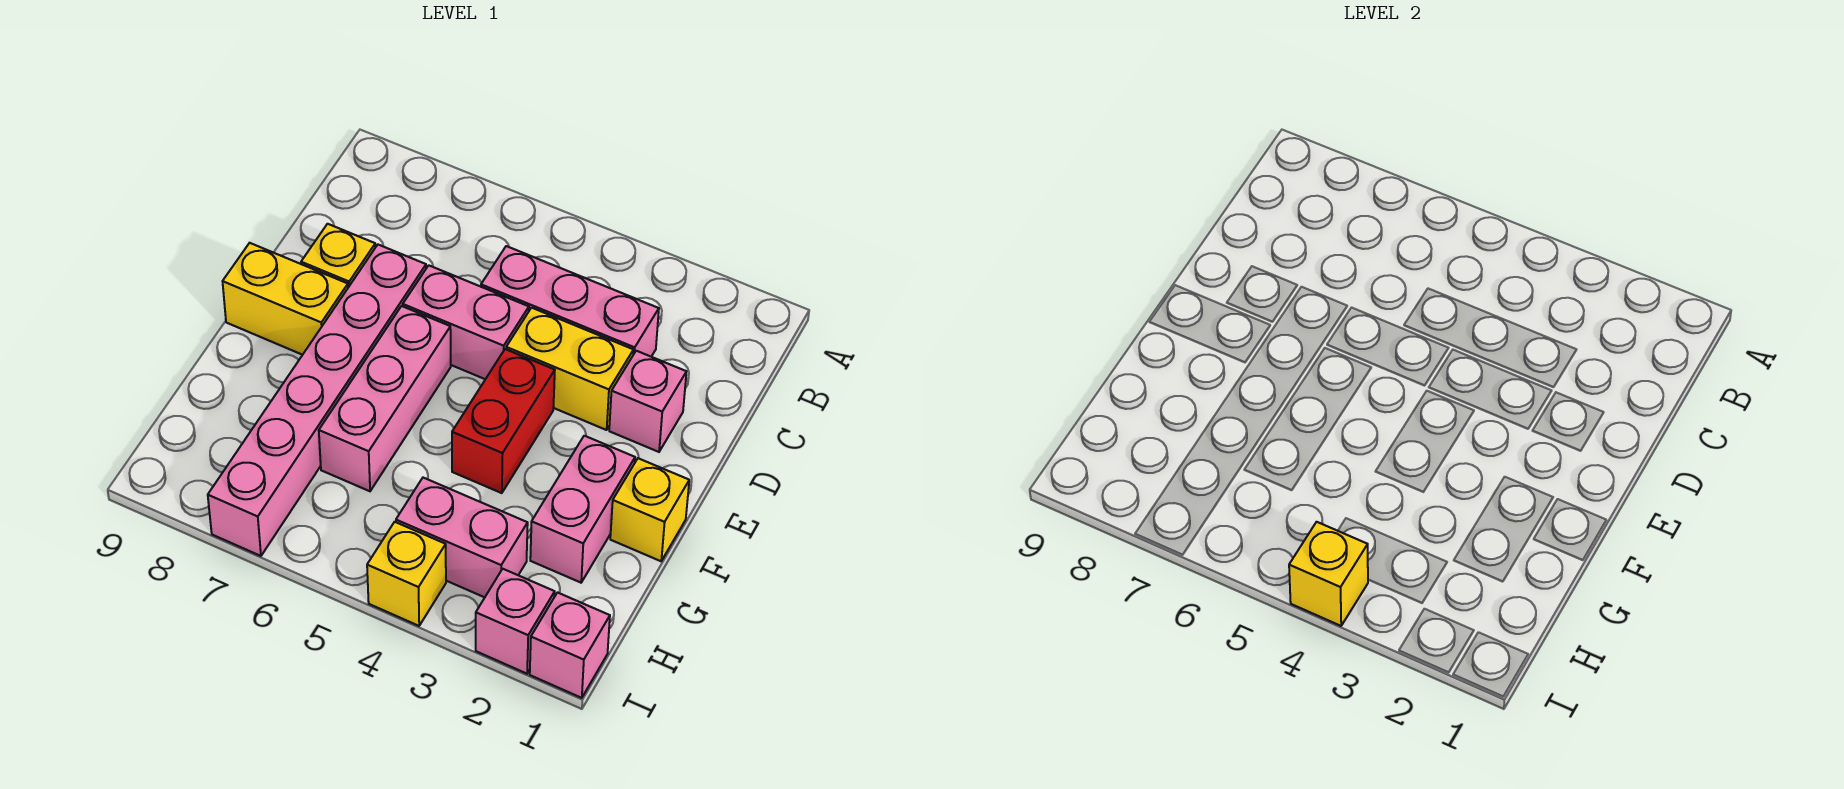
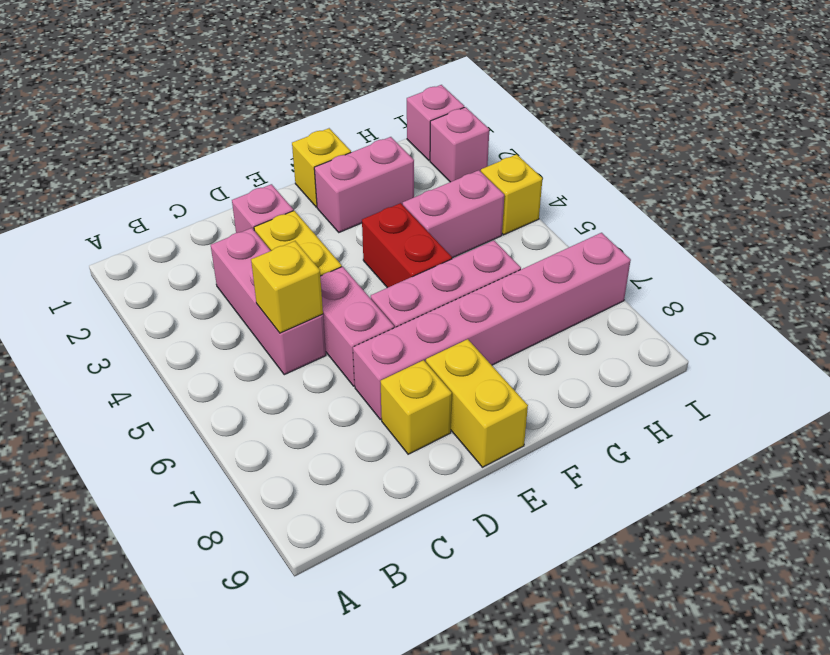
red 1x2 brick [452,349,555,493] -> red 1x2 brick turned to [362,203,452,288]
pink 1x2 brick [396,478,528,597] -> pink 1x2 brick turned to [403,170,504,258]
yellow 1x1 brick [1289,522,1368,626] -> yellow 1x1 brick moved to [251,241,323,333]

